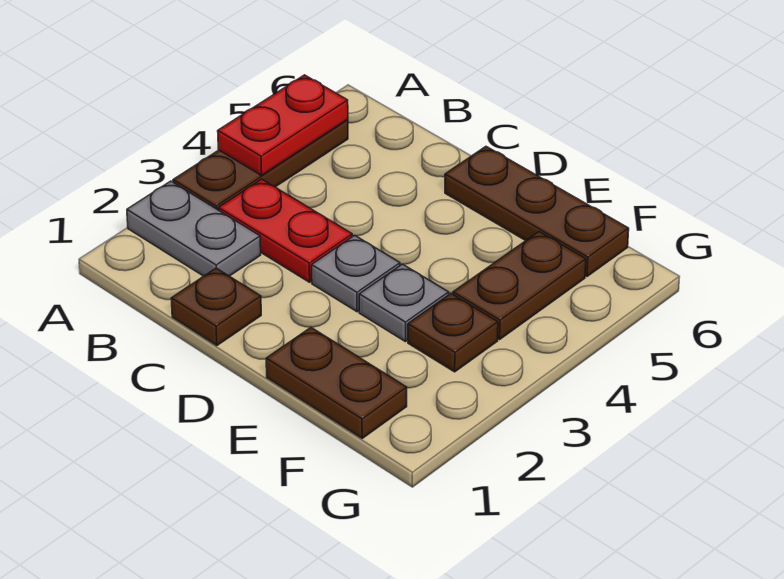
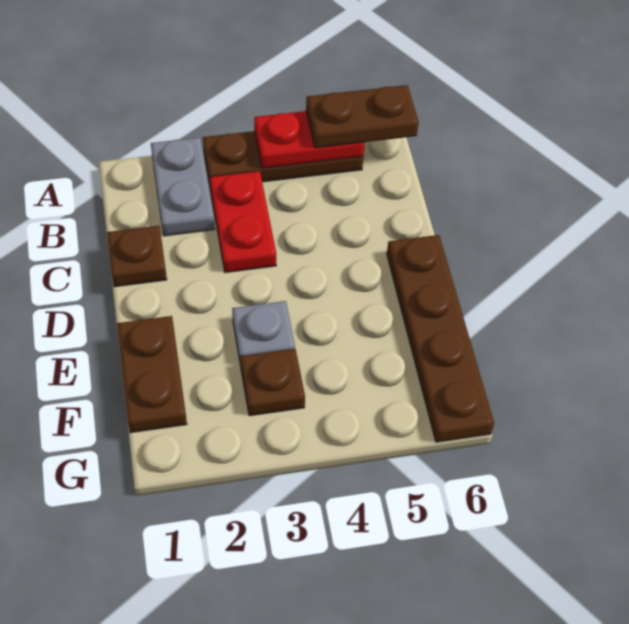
grey 1x1 plate [312,235,400,312] -> none
brown 1x3 plate [445,147,629,276] -> brown 1x4 plate [387,235,494,442]
brown 1x2 plate [453,232,586,339] -> brown 1x2 plate moved to [306,85,419,148]

